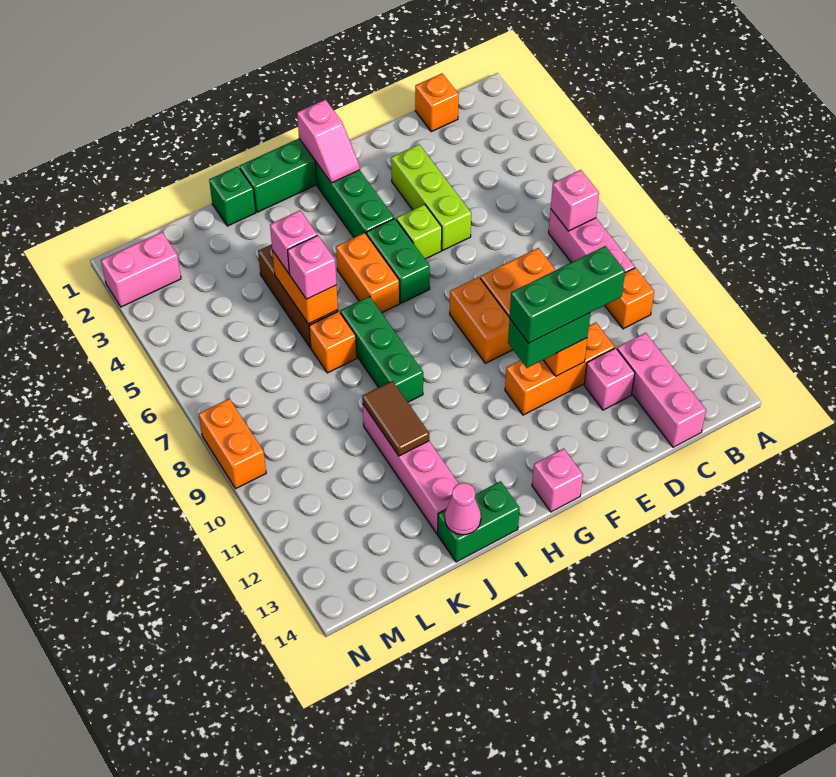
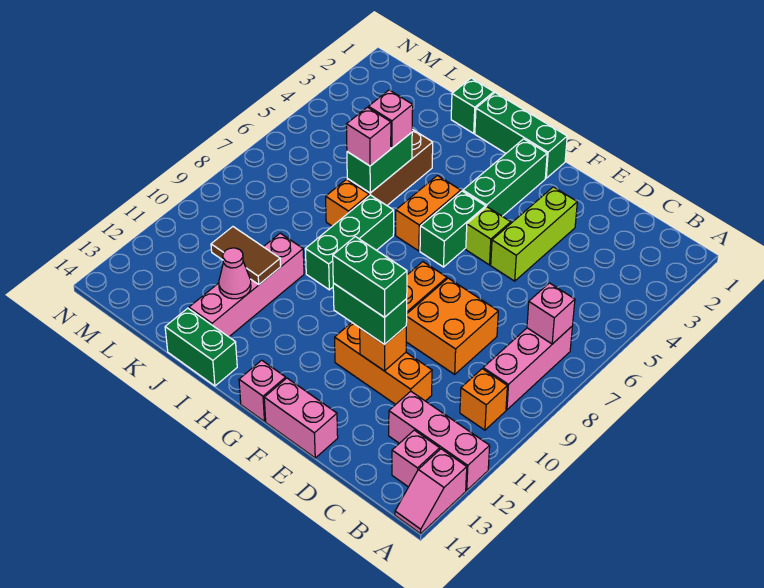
orange 1x1 brick [415,73,459,132] -> none
pink 1x3 brick [617,333,706,447] -> pink 1x3 brick turned to [389,391,490,490]
green 1x3 brick [510,246,625,343] -> green 1x2 brick [333,237,407,317]
pink 1x1 brick [584,348,635,410] -> pink 1x1 brick moved to [392,430,440,487]
pink 1x2 slope [297,100,360,183] -> pink 1x2 slope moved to [395,449,467,534]
orange 1x2 brick [273,252,338,324] -> green 1x2 brick [347,132,412,193]
brown 1x2 tile [362,381,429,456] -> brown 1x2 tile turned to [211,227,281,284]
pink 1x1 cone [445,483,481,535] -> pink 1x1 cone moved to [219,248,251,299]
pink 1x2 brick [101,232,181,307] -> pink 1x2 brick moved to [264,378,338,458]
orange 1x2 brick [199,399,266,489] -> none

